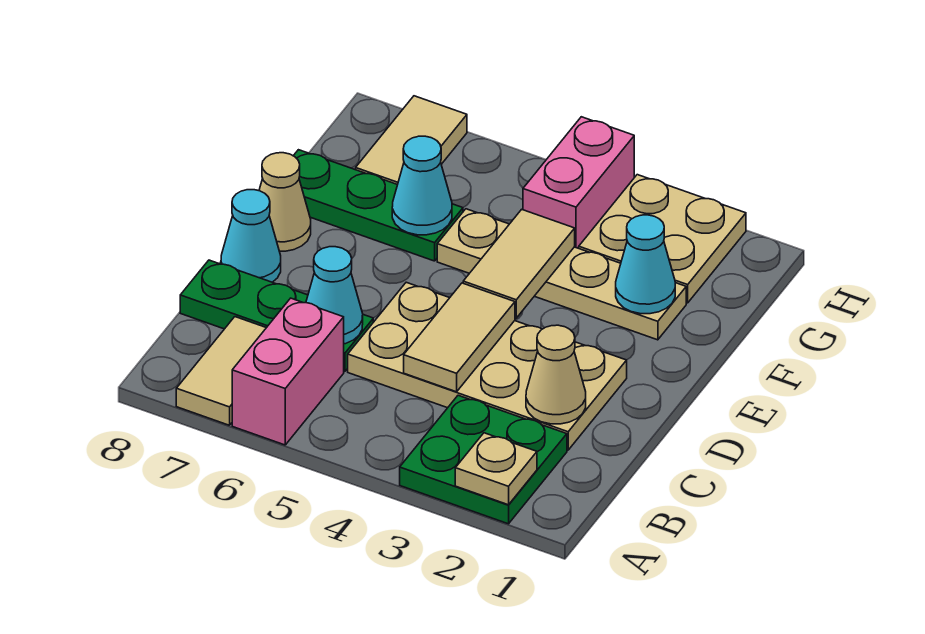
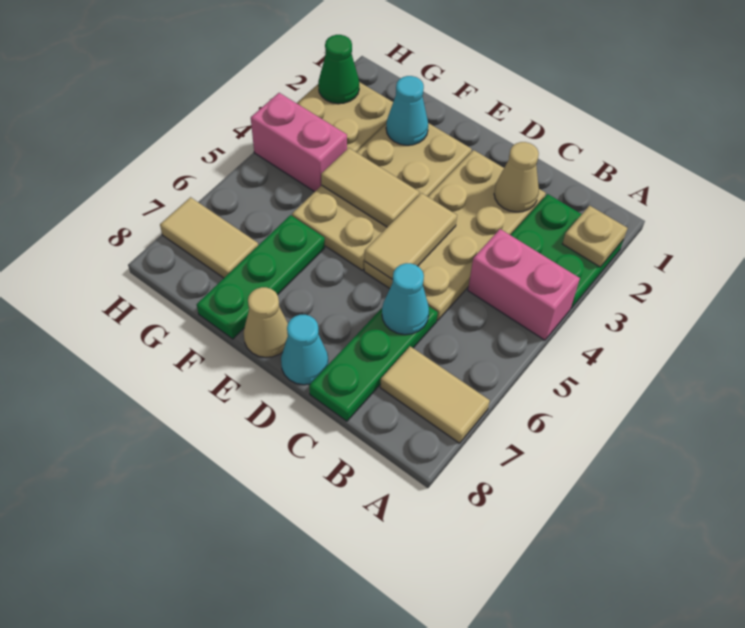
pink 1x2 brick [232,298,344,445] -> pink 1x2 brick moved to [468,229,580,340]
tan 1x2 tile [404,283,515,392] -> tan 1x2 tile turned to [365,193,457,279]
tan 1x4 plate [437,209,686,340] -> tan 2x4 plate [292,123,472,270]
cyan 1x1 cone [392,136,452,235] -> none
none -> green 1x1 cone [318,35,359,104]

